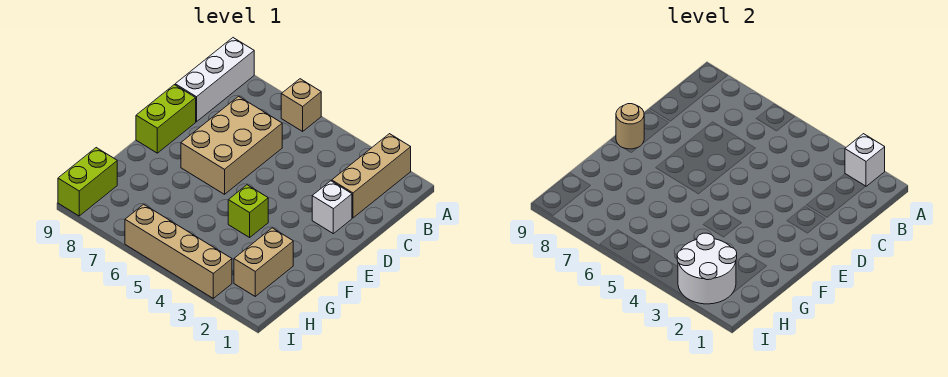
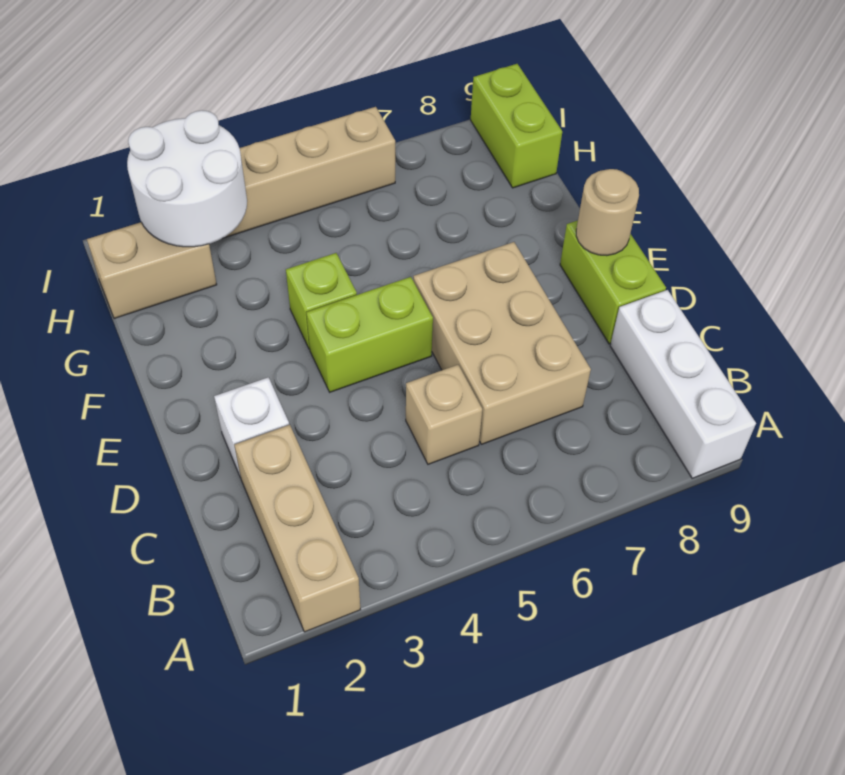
white 1x1 brick [845,134,885,186] -> none
tan 1x1 brick [281,79,321,131] -> tan 1x1 brick moved to [406,365,482,464]
none -> lime 1x2 brick [306,277,433,392]
tan 1x2 brick [234,228,293,296] -> tan 1x2 brick turned to [87,222,217,319]

